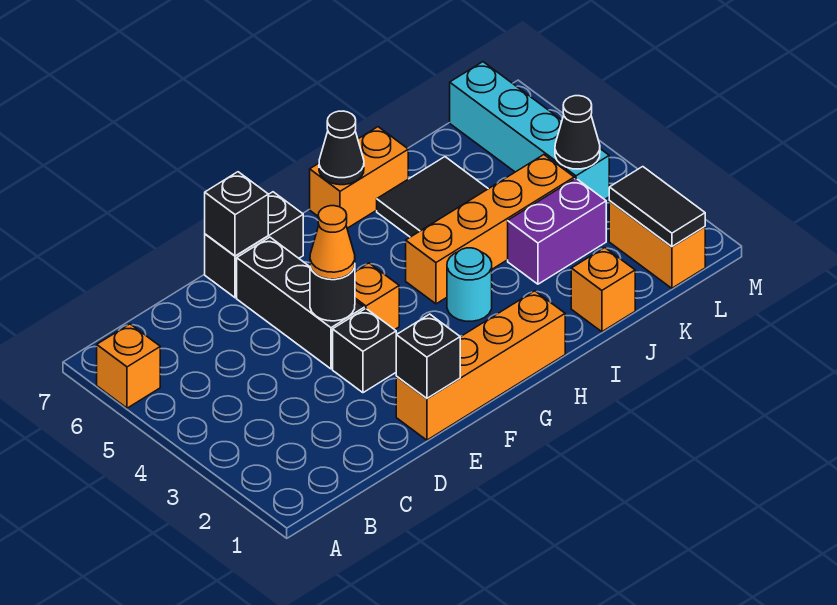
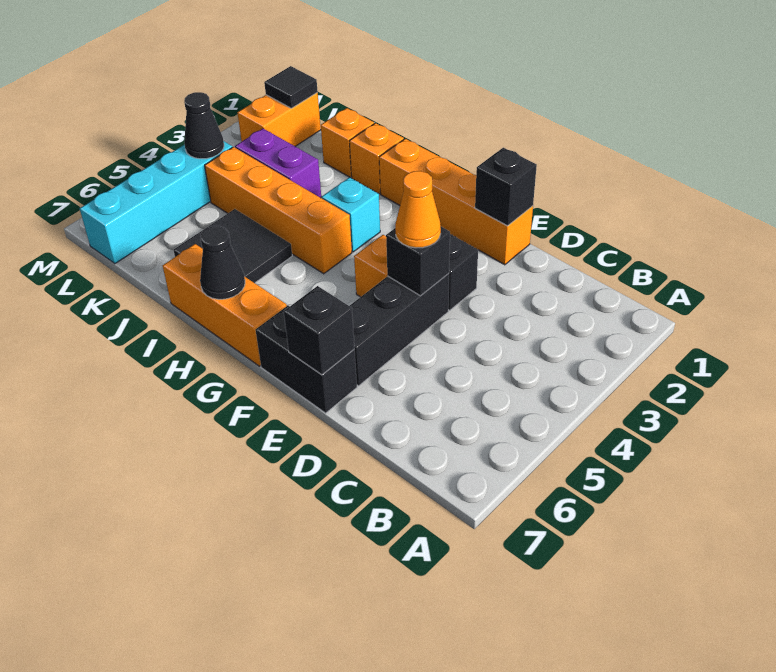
orange 1x1 brick [97,324,160,408] -> orange 1x1 brick moved to [349,123,404,194]
black 1x1 round brick [310,267,355,321] -> black 1x1 brick [386,227,450,296]
cyan 1x1 round brick [447,248,492,321] -> cyan 1x1 brick [322,177,380,252]
orange 1x2 brick [310,127,408,228] -> orange 1x3 brick [163,244,287,366]
black 1x2 tile [609,167,705,247] -> black 1x1 tile [264,66,318,108]

